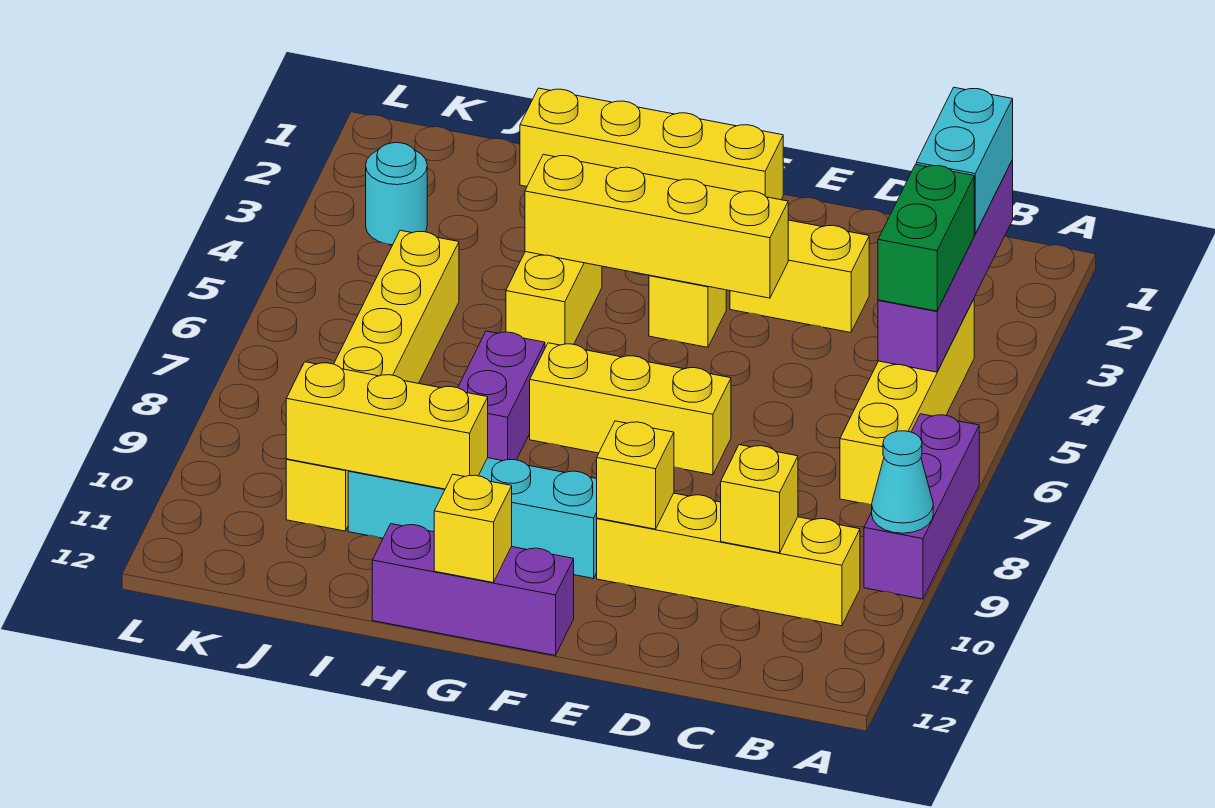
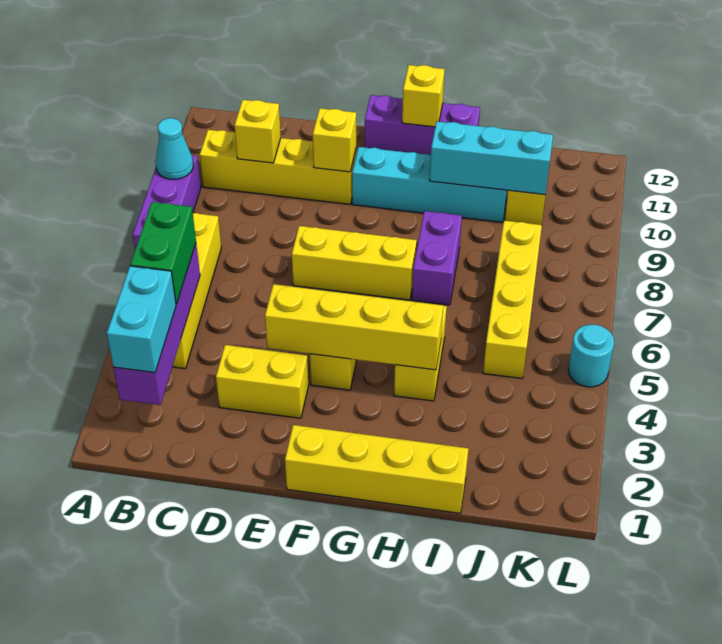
yellow 1x3 brick [286,362,488,489] -> cyan 1x3 brick [430,121,553,195]
cyan 1x1 round brick [366,143,427,245] -> cyan 1x1 round brick moved to [568,325,614,387]

